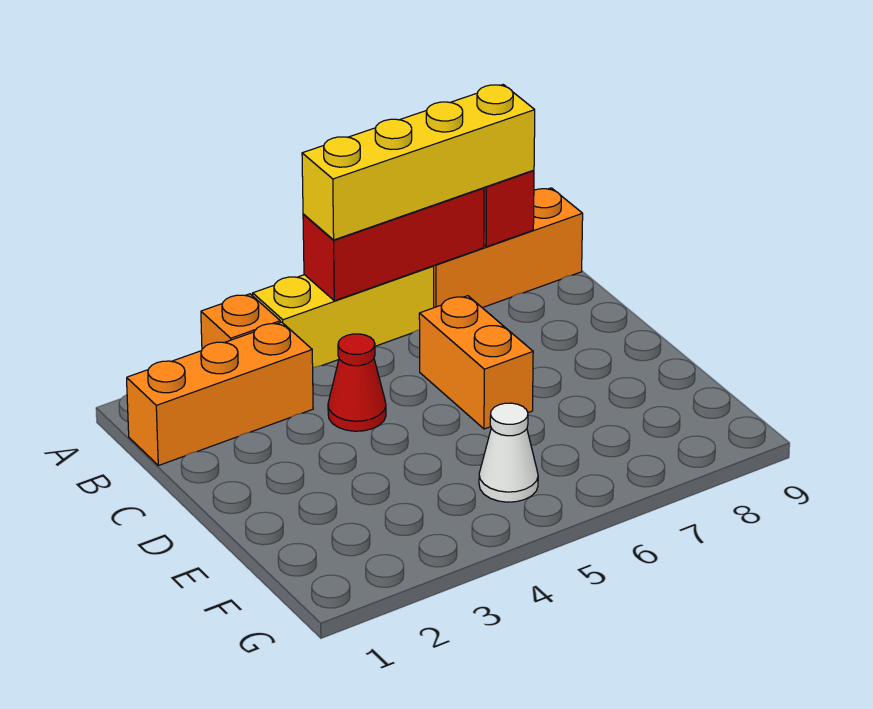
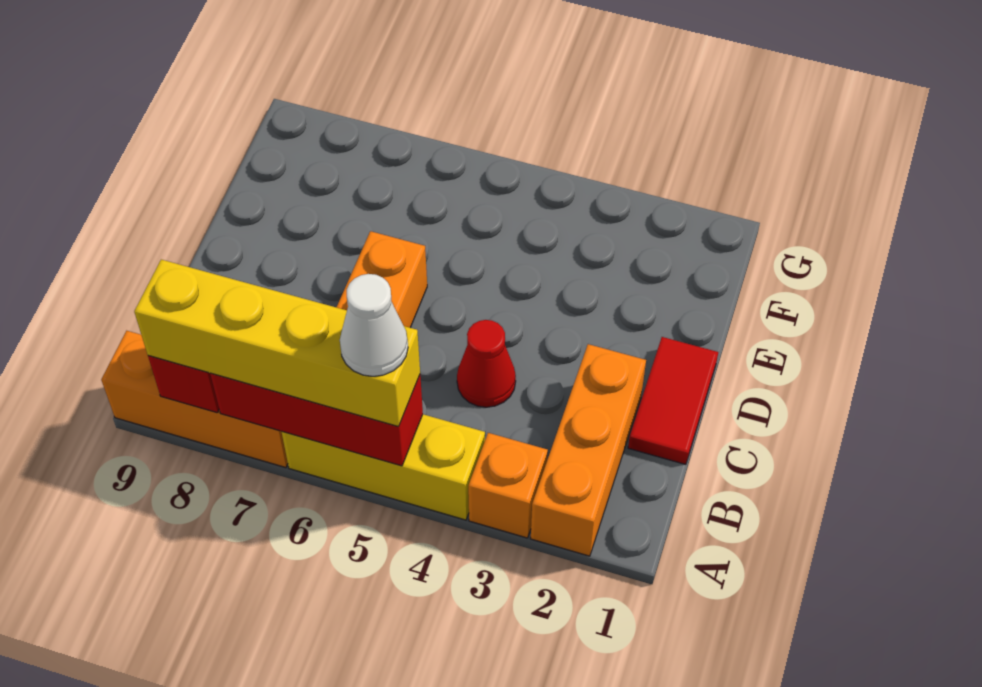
orange 1x3 brick [127,322,313,466] -> orange 1x3 brick turned to [531,344,646,556]
none -> red 1x2 tile [628,337,718,464]
white 1x1 cone [479,403,538,502] -> white 1x1 cone moved to [340,274,408,376]

